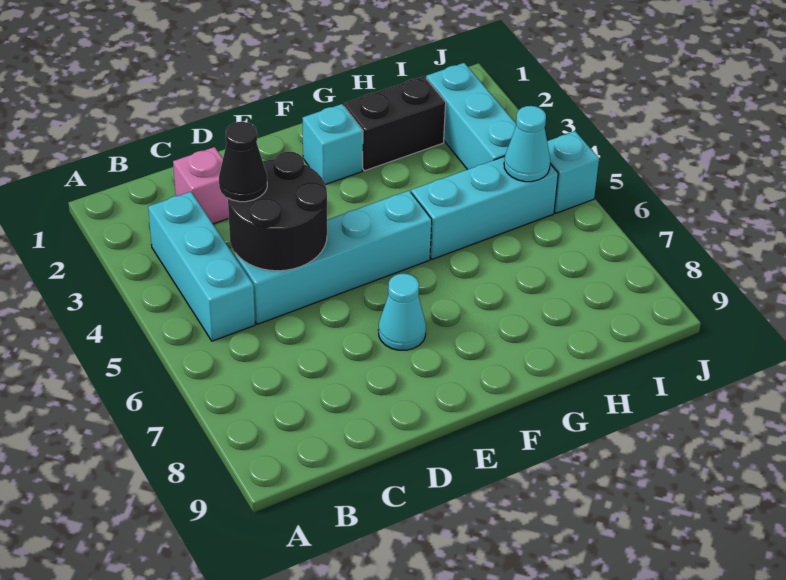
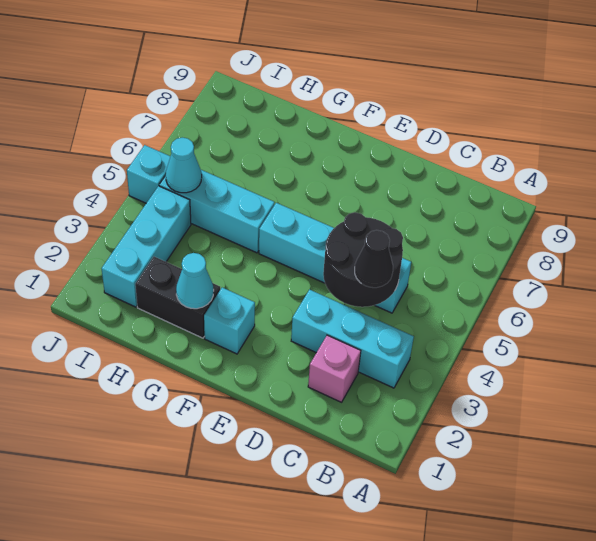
cyan 1x3 brick [148,192,255,341] -> cyan 1x3 brick turned to [291,290,414,388]
cyan 1x1 cone [378,274,426,350] -> cyan 1x1 cone moved to [176,253,214,309]

